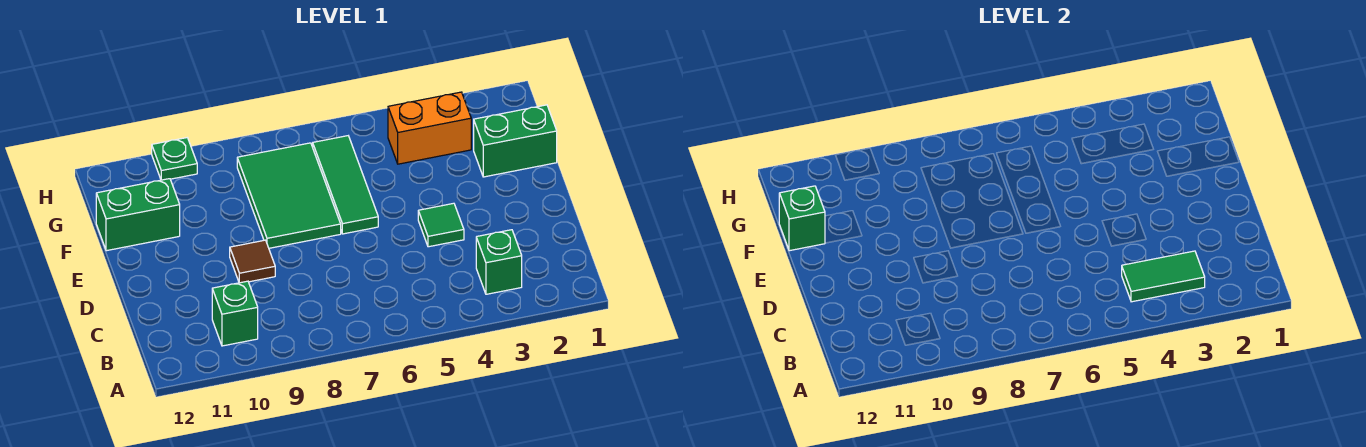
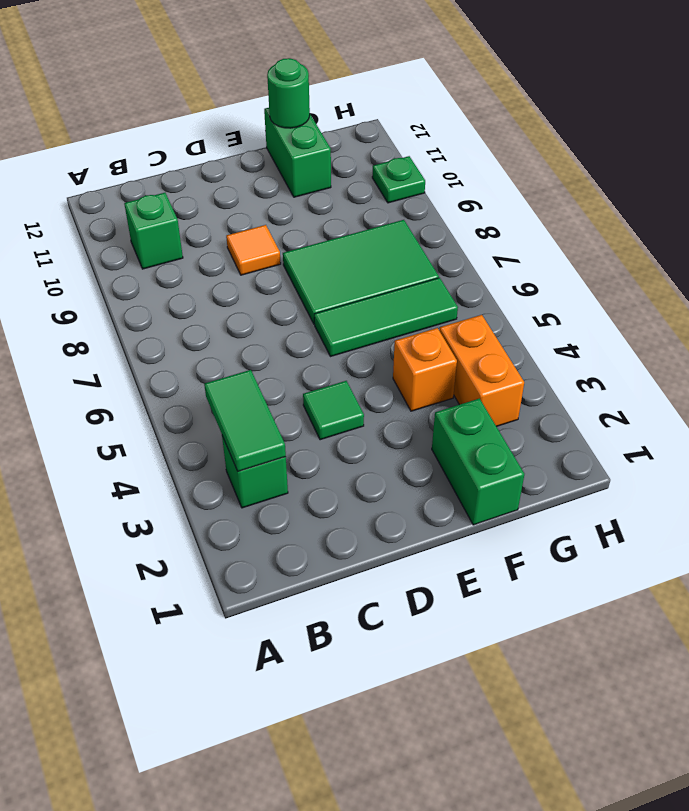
brown 1x1 tile [230,240,275,283] -> orange 1x1 tile [226,225,281,275]
none -> orange 1x1 brick [393,328,457,411]
green 1x1 brick [779,186,825,251] -> green 1x1 round brick [267,58,310,128]

